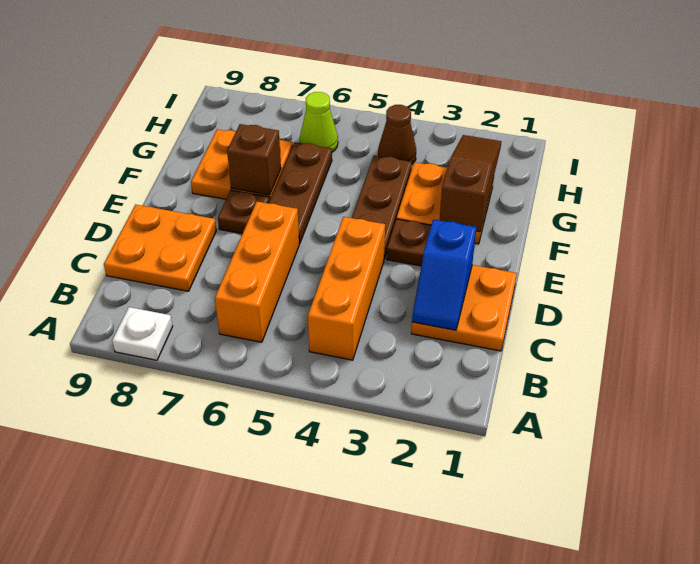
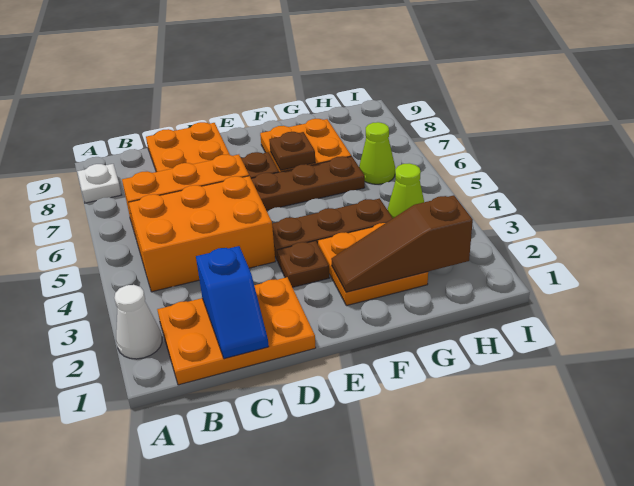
none -> white 1x1 cone [114,285,162,359]
orange 1x3 brick [308,217,385,360] -> orange 2x3 brick [129,176,275,292]
orange 2x2 plate [411,265,517,351] -> orange 2x3 plate [157,277,316,385]
blue 1x2 slope [412,219,477,330] -> blue 1x2 slope turned to [196,246,269,359]
brown 1x3 slope [440,135,501,232] -> brown 1x3 slope turned to [331,195,473,292]
brown 1x1 brick [227,124,281,195] -> brown 1x1 plate [269,132,315,170]
brown 1x1 cone [378,105,416,164] -> lime 1x1 cone [388,163,424,218]

